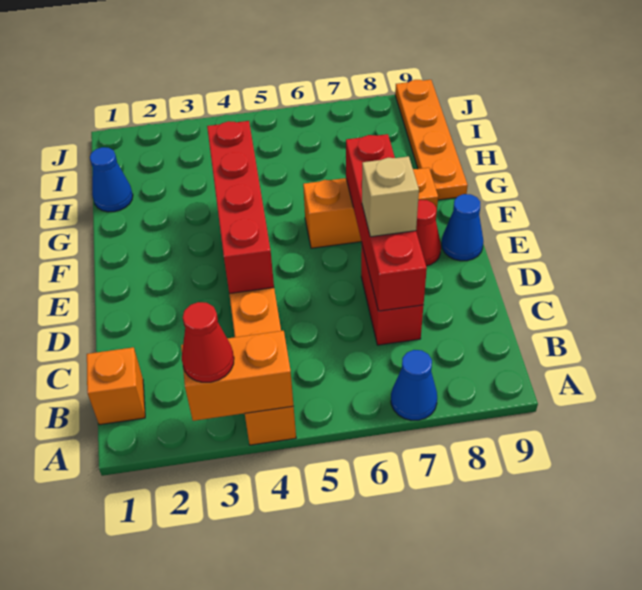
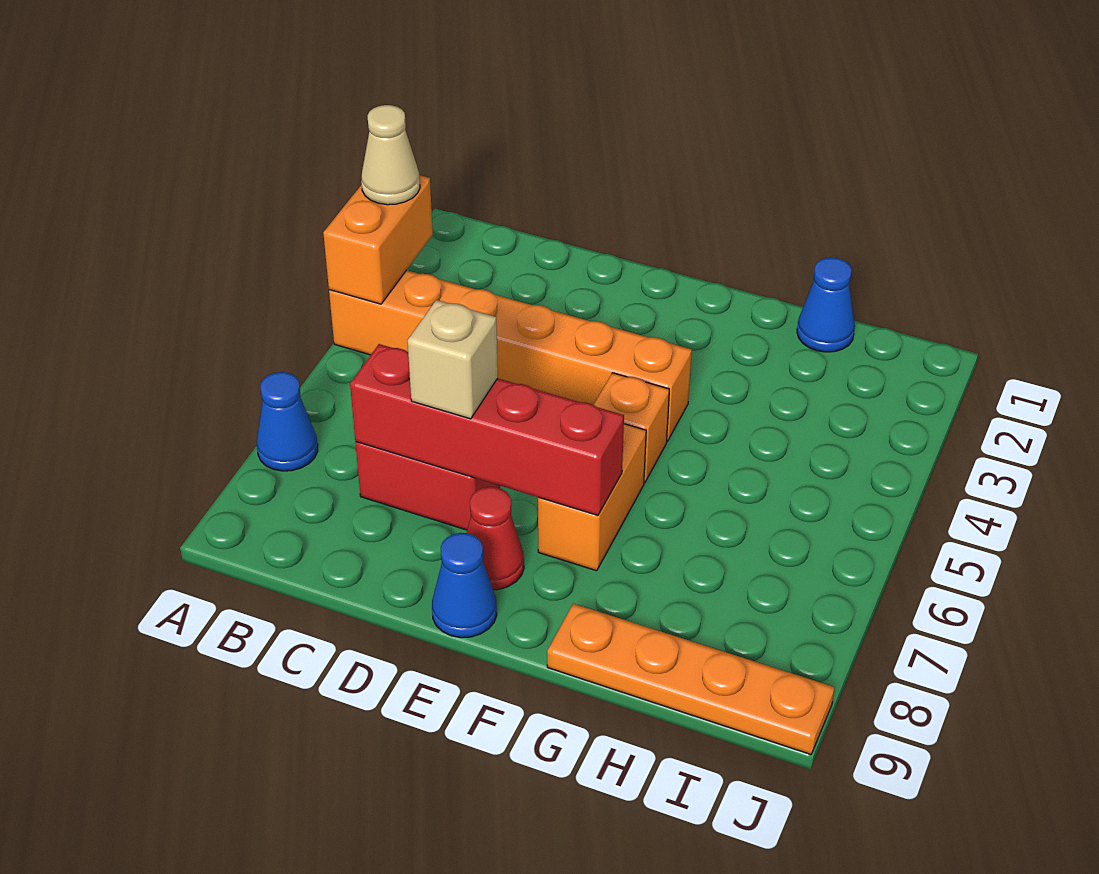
red 1x1 cone [182,302,234,382] -> tan 1x1 cone [361,105,420,205]
orange 1x1 brick [87,347,145,425] -> orange 1x1 brick moved to [594,373,669,483]
red 1x4 brick [207,121,274,294] -> none
orange 1x3 brick [303,168,438,248] -> orange 1x2 brick [538,424,646,571]

